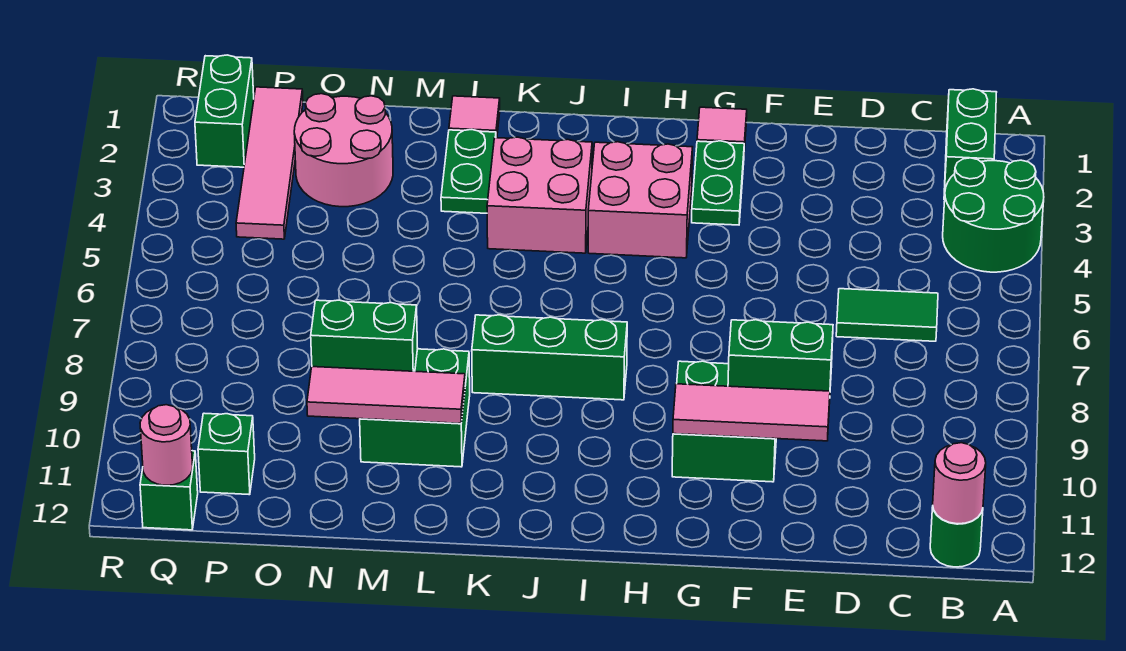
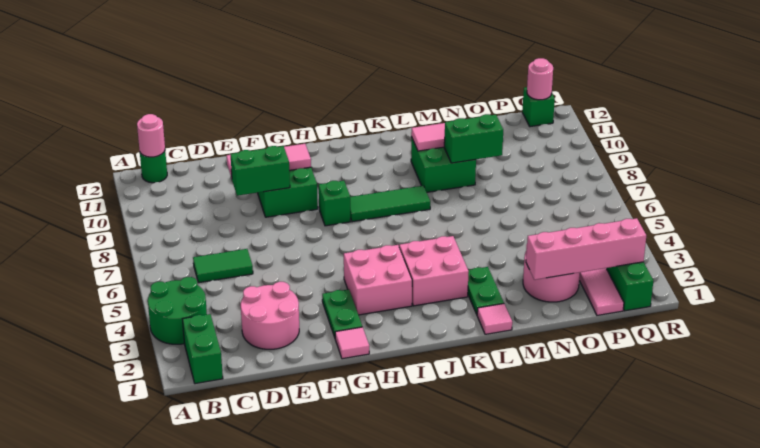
none -> pink 2x2 round brick [241,282,299,349]
green 1x3 brick [472,315,627,400] -> green 1x3 tile [350,186,430,222]
none -> pink 1x4 brick [526,218,646,280]
green 1x1 brick [198,413,255,495] -> green 1x1 brick moved to [319,181,351,226]

